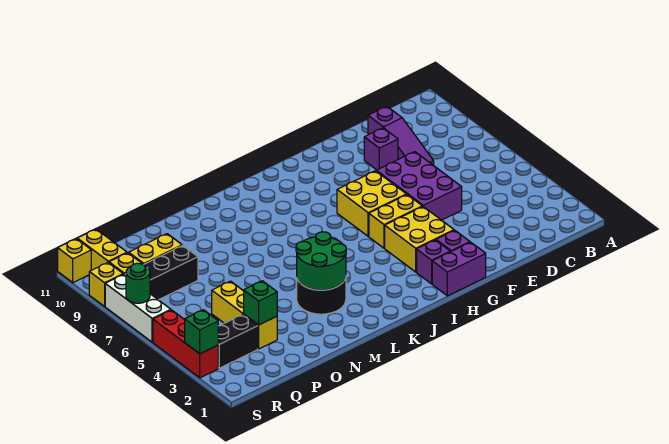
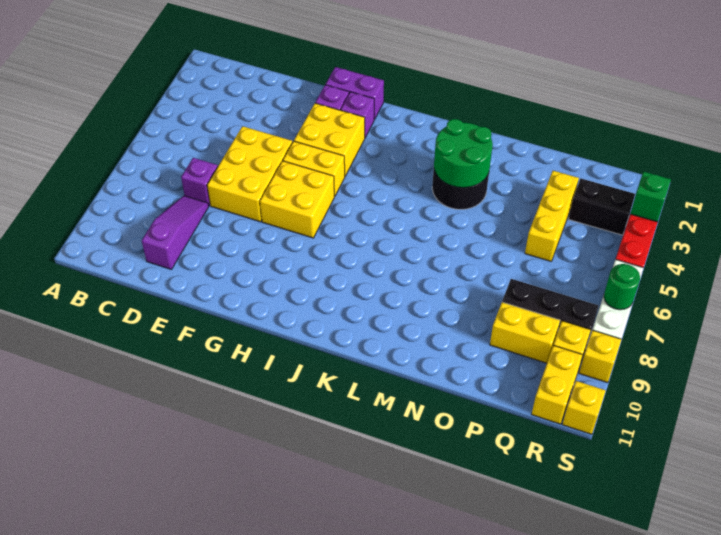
purple 2x3 brick [377,152,462,220] -> yellow 2x3 brick [207,126,292,222]
purple 1x1 brick [364,128,398,170] -> purple 1x1 brick moved to [181,158,218,206]
green 1x1 brick [244,281,277,325] -> none

